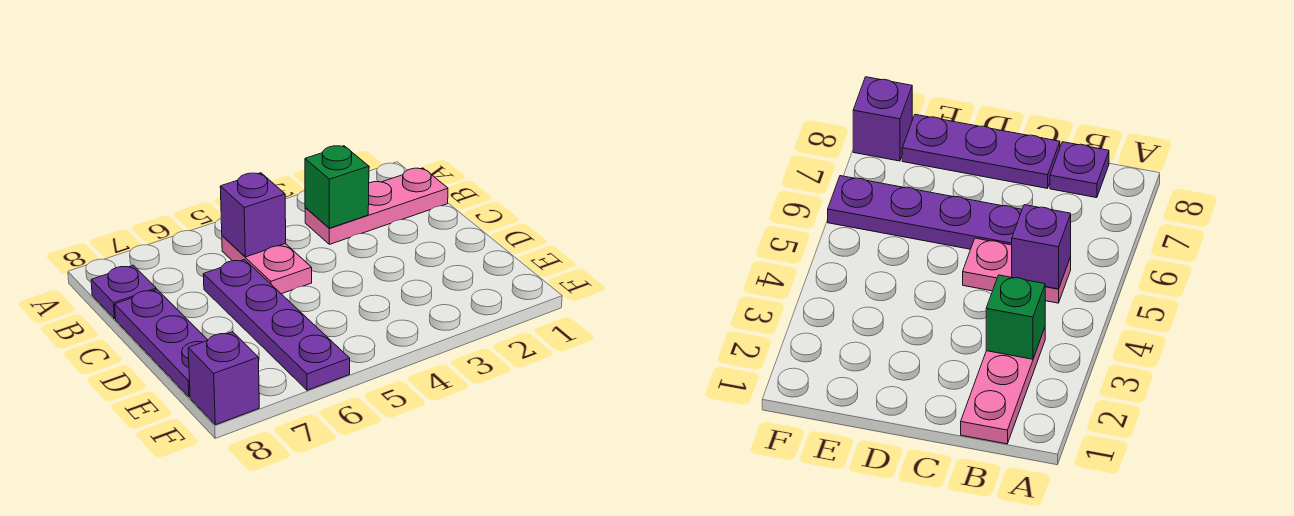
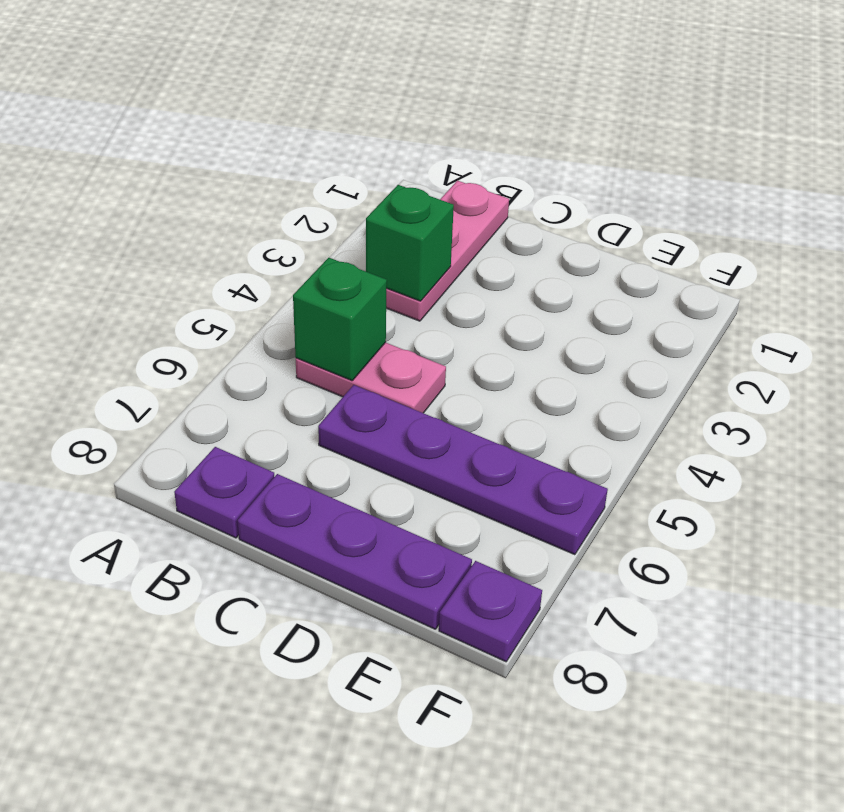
purple 1x1 brick [220,173,286,257] -> green 1x1 brick [293,258,387,381]
purple 1x1 brick [188,332,259,425] -> purple 1x1 plate [439,561,542,662]

